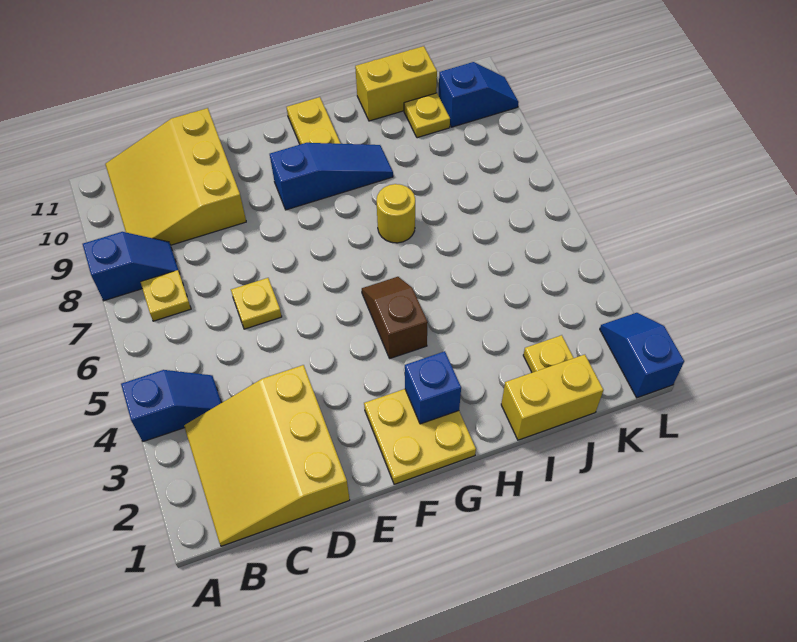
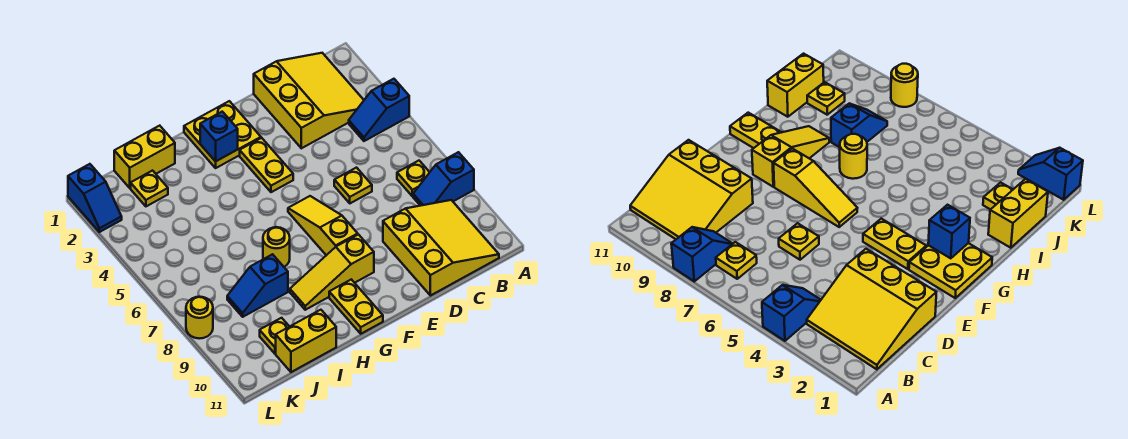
none -> yellow 1x2 plate [240,138,293,192]
none -> yellow 1x3 slope [288,196,358,255]
blue 1x3 slope [270,143,393,210] -> yellow 1x3 slope [290,234,374,310]
brown 1x2 slope [362,277,428,358] -> none
blue 1x2 slope [439,62,519,127] -> blue 1x2 slope moved to [227,254,288,317]
none -> yellow 1x1 round brick [186,297,213,339]

